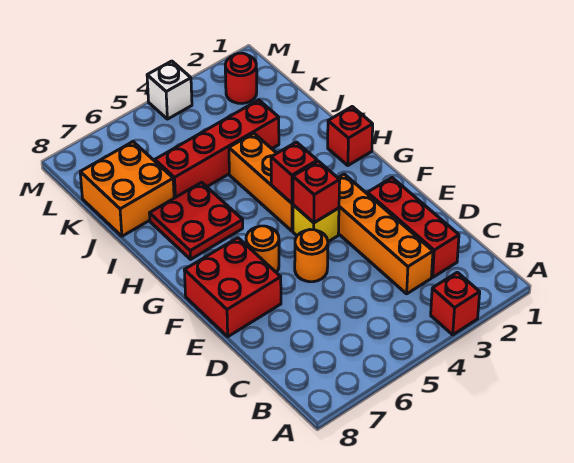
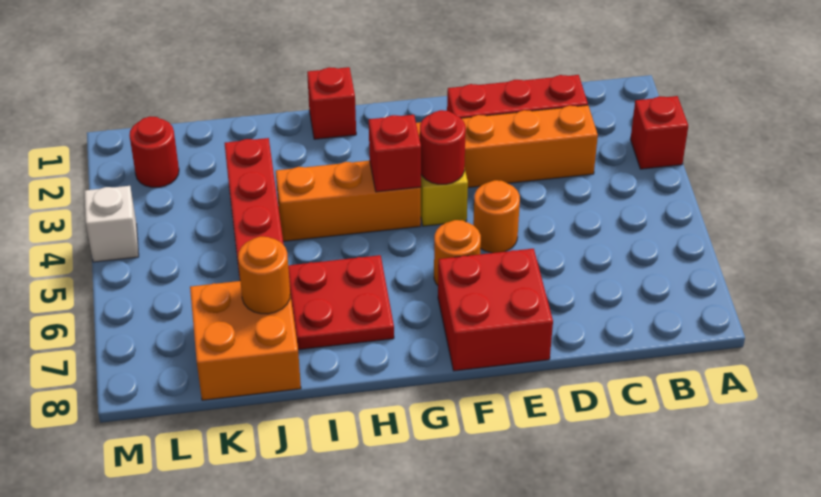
red 1x1 brick [293,161,340,223] -> red 1x1 round brick [420,110,466,184]
none -> orange 1x1 round brick [238,236,290,314]

